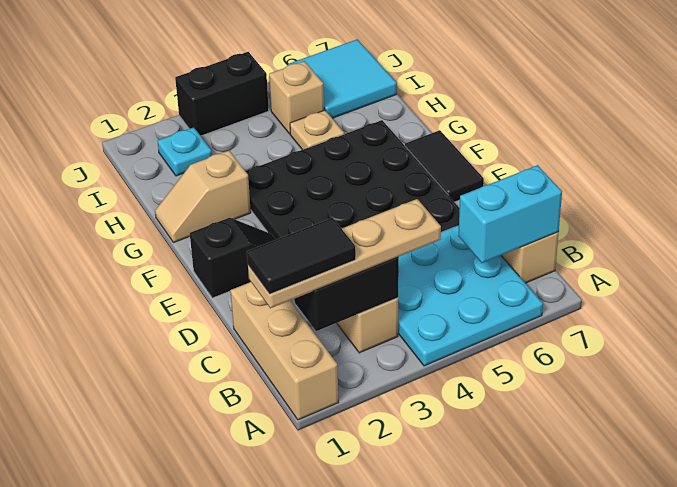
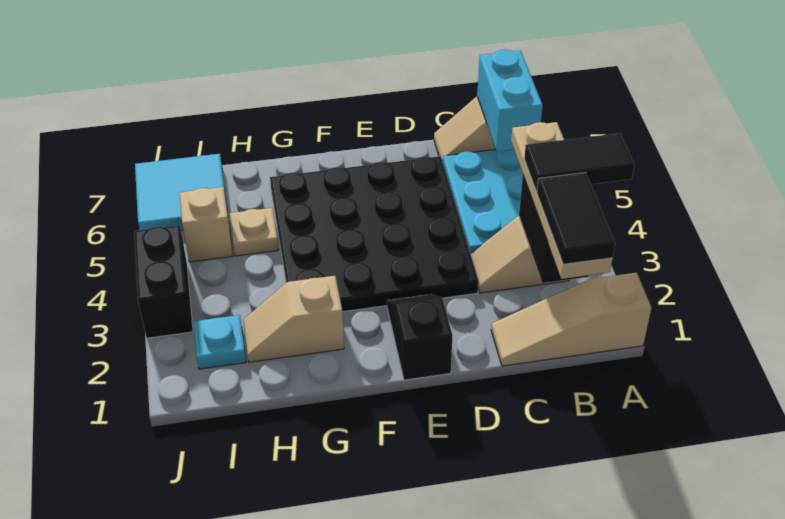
tan 1x3 brick [230,282,339,420] -> tan 1x3 slope [491,273,651,366]
black 1x2 tile [405,130,484,202] -> black 1x2 tile moved to [524,133,634,191]
tan 1x2 slope [155,151,251,243] -> tan 1x2 slope turned to [243,276,344,362]

